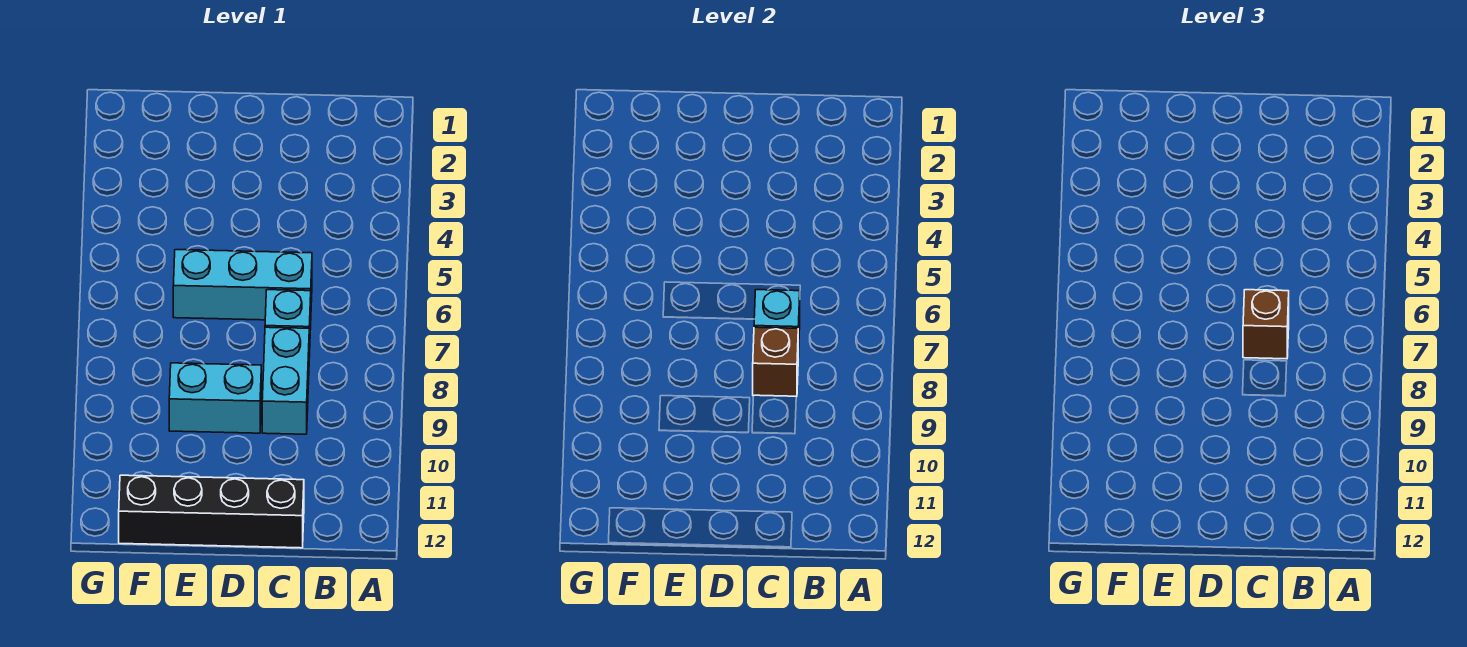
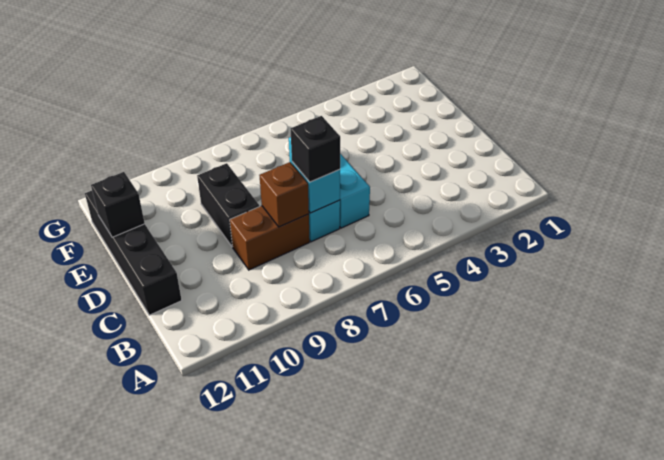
brown 1x1 brick [1243,290,1289,359] -> black 1x1 brick [291,116,340,182]
cyan 1x2 brick [262,327,309,434] -> brown 1x2 brick [230,206,310,270]
cyan 1x2 brick [169,363,261,433] -> black 1x2 brick [197,163,259,247]
none -> black 1x1 brick [91,172,145,237]

